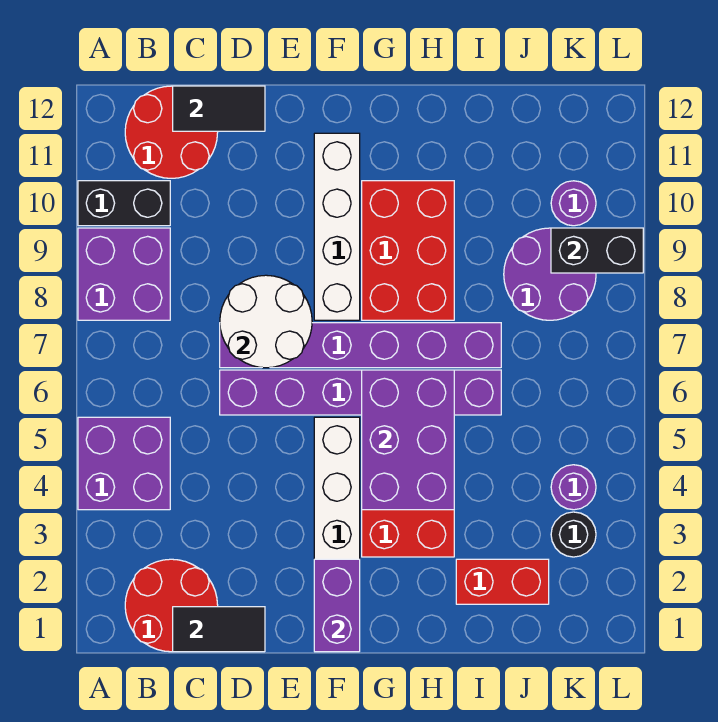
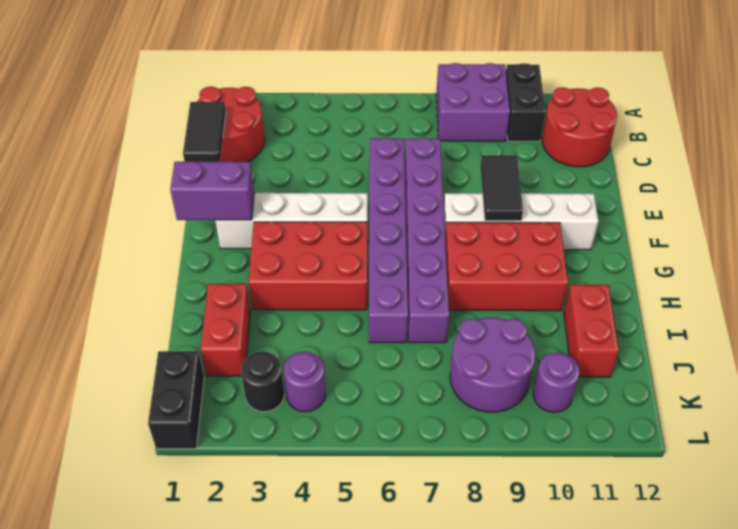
purple 2x2 brick [78,417,170,510] -> none
black 1x2 tile [173,86,265,131] -> black 1x2 tile moved to [481,155,523,221]
white 2x2 round brick [220,275,312,368] -> none
purple 2x3 brick [362,370,454,510] -> none
none -> red 1x2 brick [564,285,619,377]
black 1x2 brick [551,228,643,273] -> black 1x2 brick moved to [148,351,204,449]

